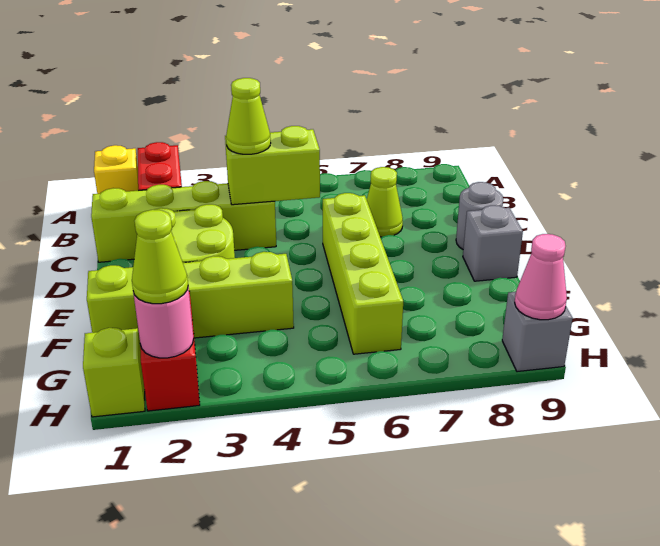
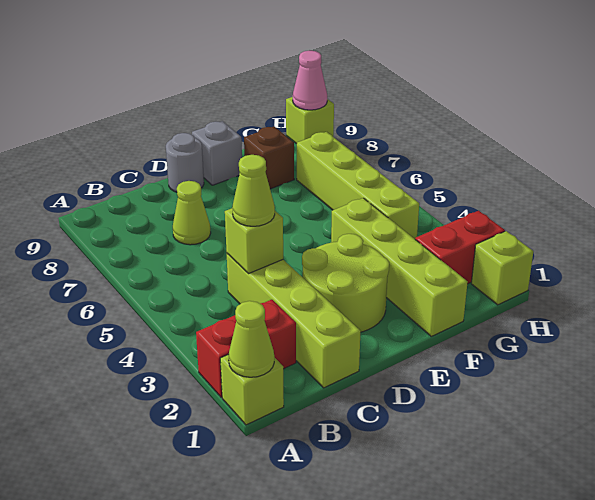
yellow 1x1 brick [94,145,138,194] -> lime 1x1 brick [220,354,284,425]
lime 1x2 brick [225,126,320,205] -> lime 1x1 brick [225,208,283,274]
lime 1x4 brick [323,193,403,354] -> lime 1x4 brick turned to [297,132,419,239]
none -> brown 1x1 brick [244,127,294,189]
pink 1x1 round brick [133,287,194,358] -> none
lime 1x1 cone [132,210,188,304] -> lime 1x1 cone moved to [229,301,274,377]
grey 1x1 brick [502,292,573,372] -> lime 1x1 brick [286,97,334,144]

